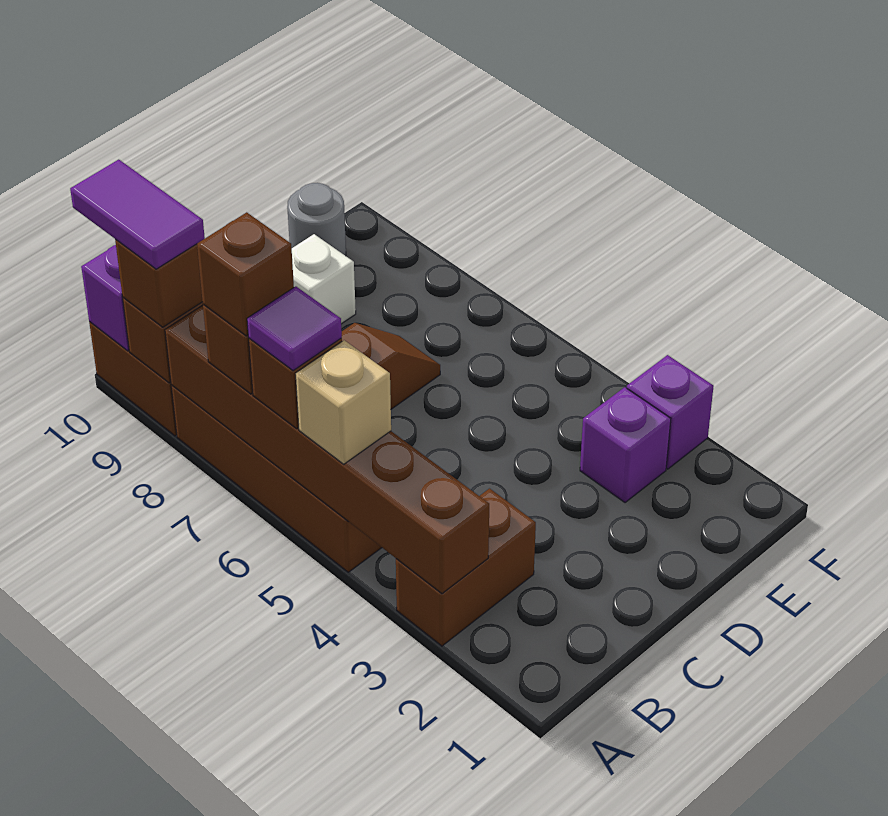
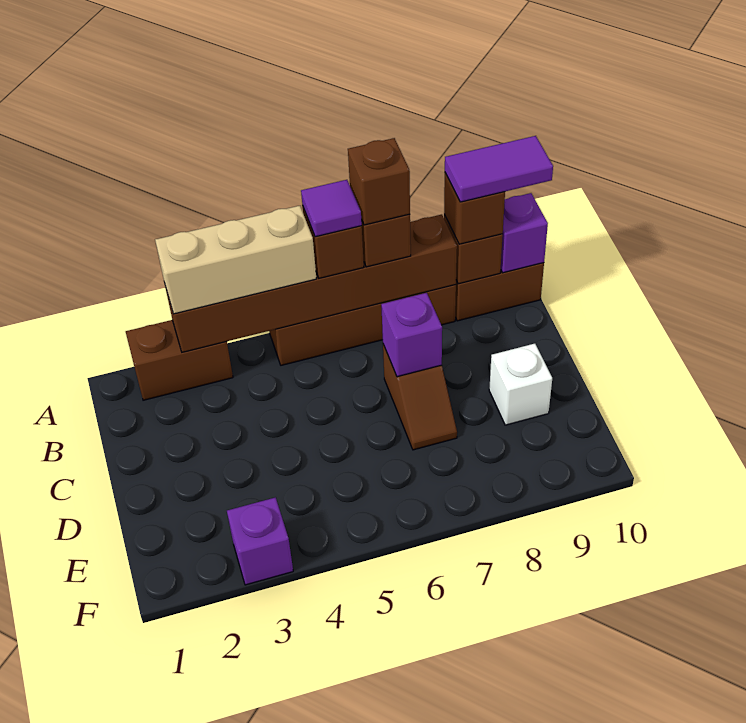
brown 1x2 brick [396,489,536,646] -> brown 1x2 brick turned to [126,320,233,400]
tan 1x1 brick [295,340,391,464] -> tan 1x3 brick [155,206,316,314]
purple 1x1 brick [580,387,671,503] -> purple 1x1 brick moved to [381,293,442,377]
grey 1x1 round brick [287,183,346,256] -> none

